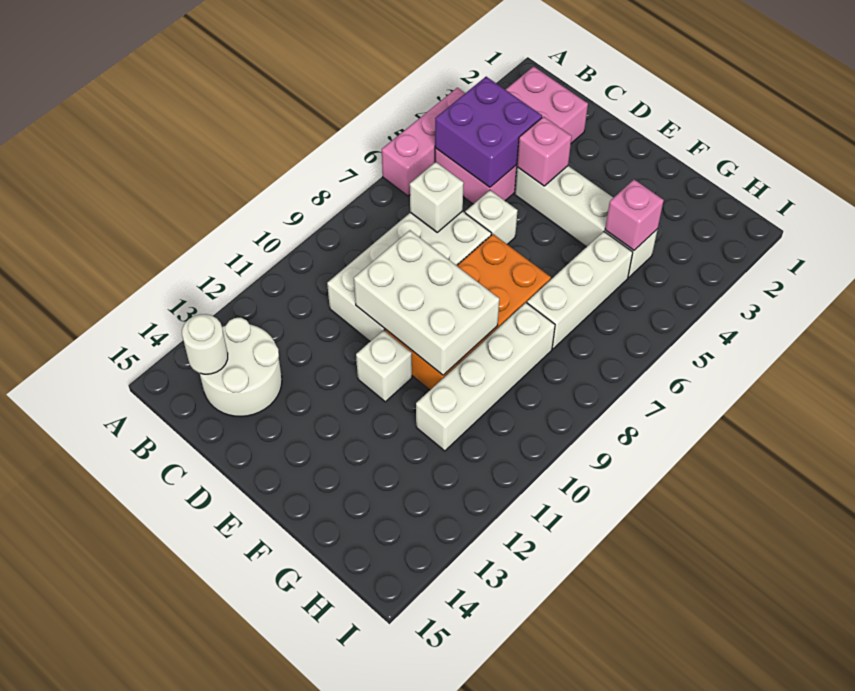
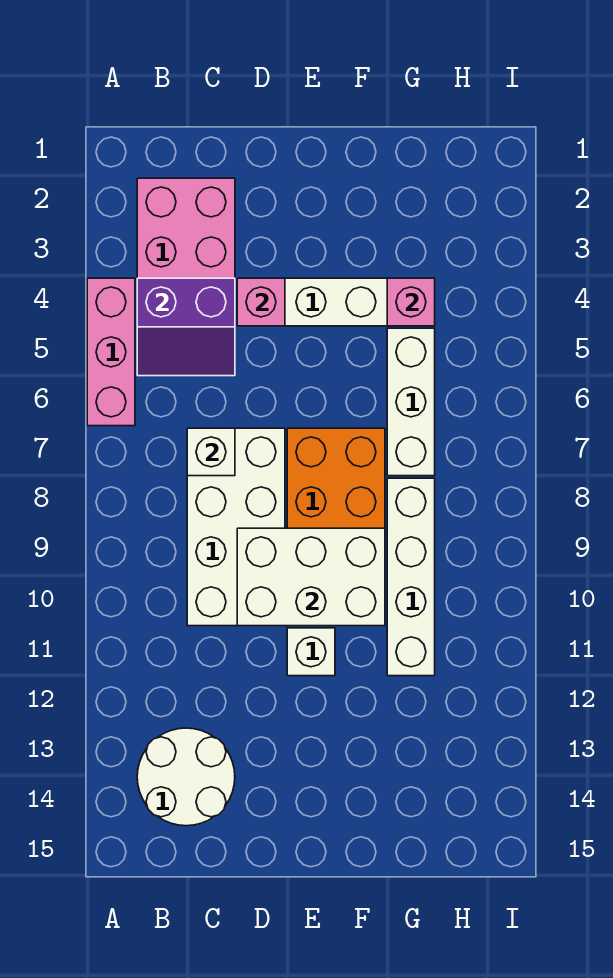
purple 2x2 brick [435,77,542,187] -> purple 2x2 slope [137,278,235,376]
white 1x1 round brick [182,314,228,374] -> none
white 1x1 brick [465,190,518,244] -> none

